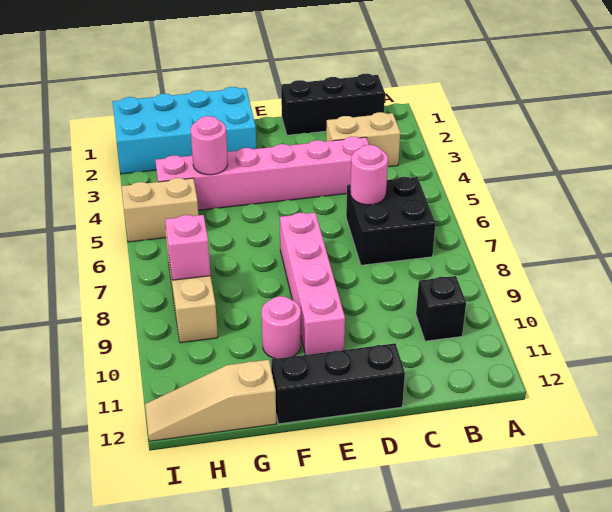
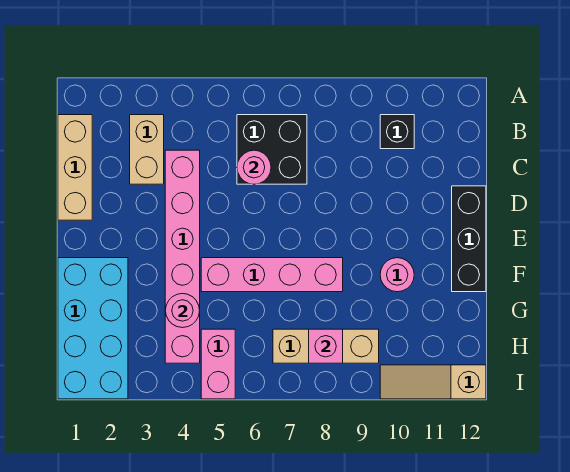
black 1x3 brick [281,74,385,135] -> tan 1x3 brick [58,115,92,220]
pink 1x4 brick [280,213,345,355] -> pink 1x4 brick moved to [201,258,343,292]
tan 1x3 slope [145,360,276,441] -> tan 1x3 slope turned to [380,365,486,399]
tan 1x2 brick [121,178,199,242] -> pink 1x2 brick [201,329,235,399]

